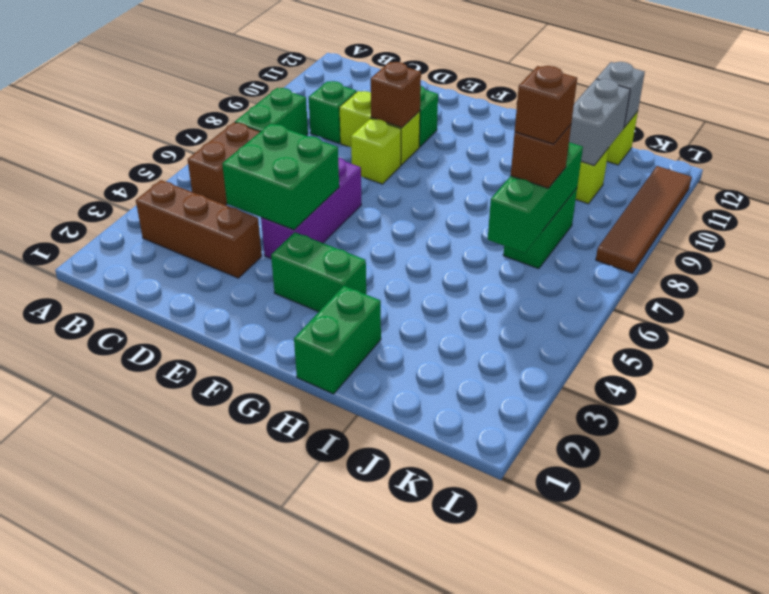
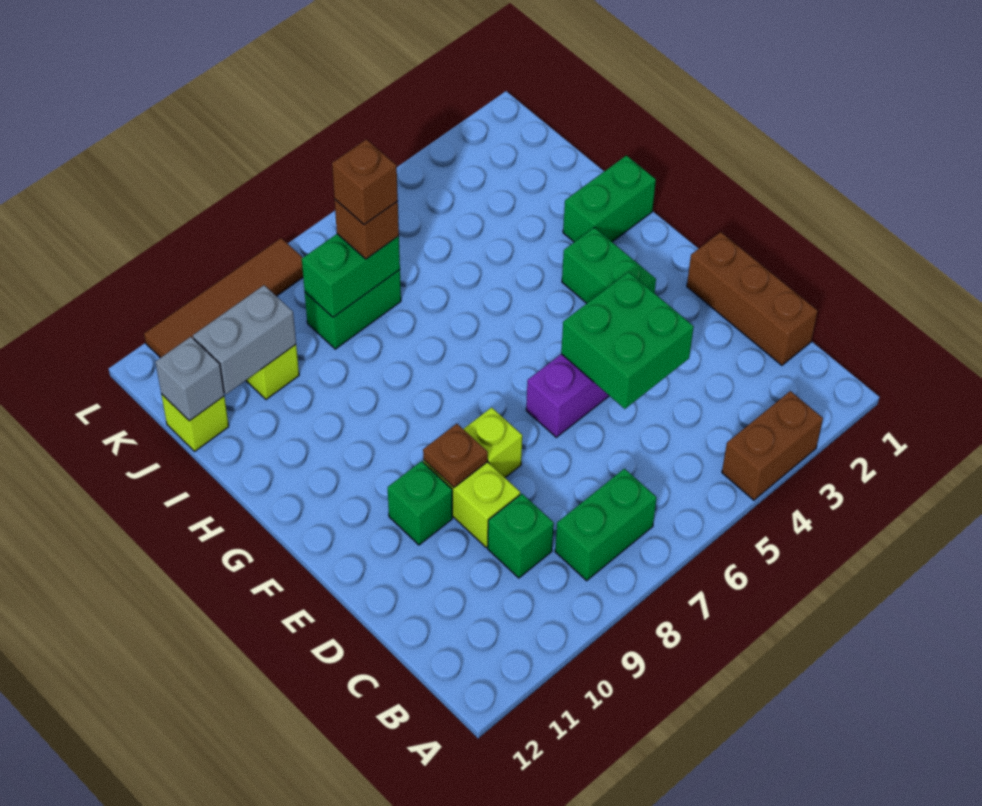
brown 1x3 brick [136,180,262,278] -> brown 1x3 brick moved to [687,232,818,365]
brown 1x2 brick [188,122,260,205] -> brown 1x2 brick moved to [722,391,823,500]
brown 1x1 brick [371,62,421,127] -> brown 1x1 plate [423,424,488,487]
green 1x3 brick [488,142,583,253] -> green 1x2 brick [302,234,400,317]

